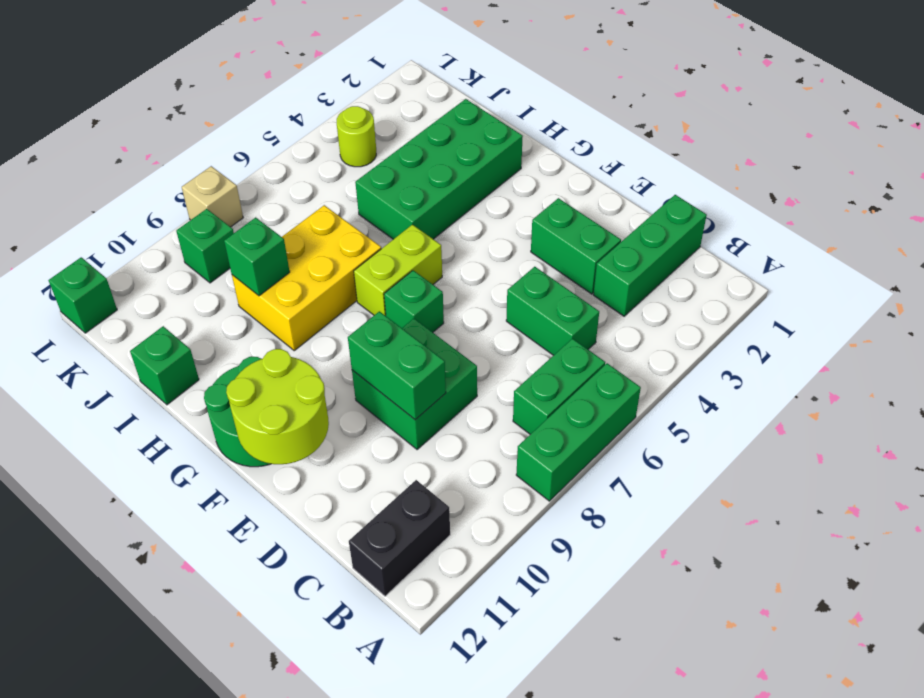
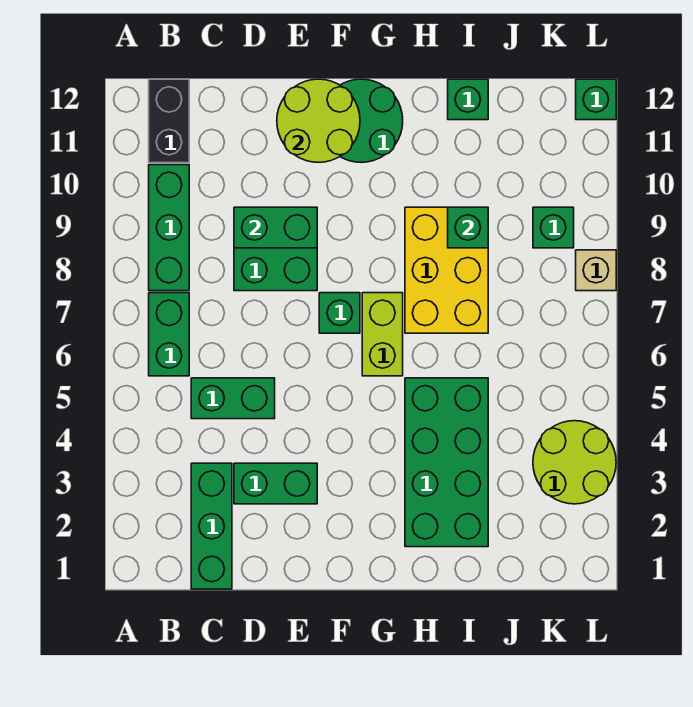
green 1x3 brick [516,363,641,501] -> green 1x3 brick moved to [149,165,189,291]
lime 1x1 round brick [337,106,376,167] -> lime 2x2 round brick [533,421,616,504]

